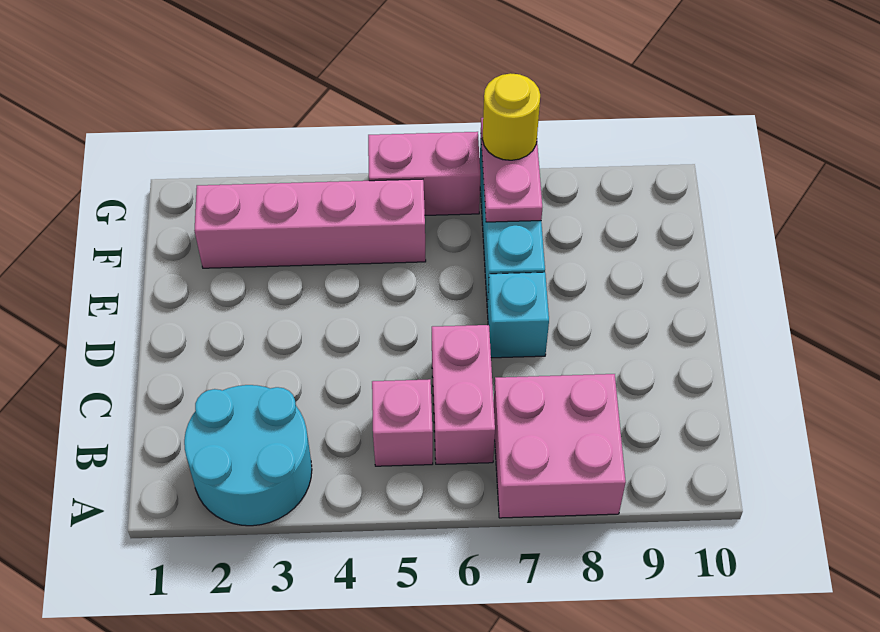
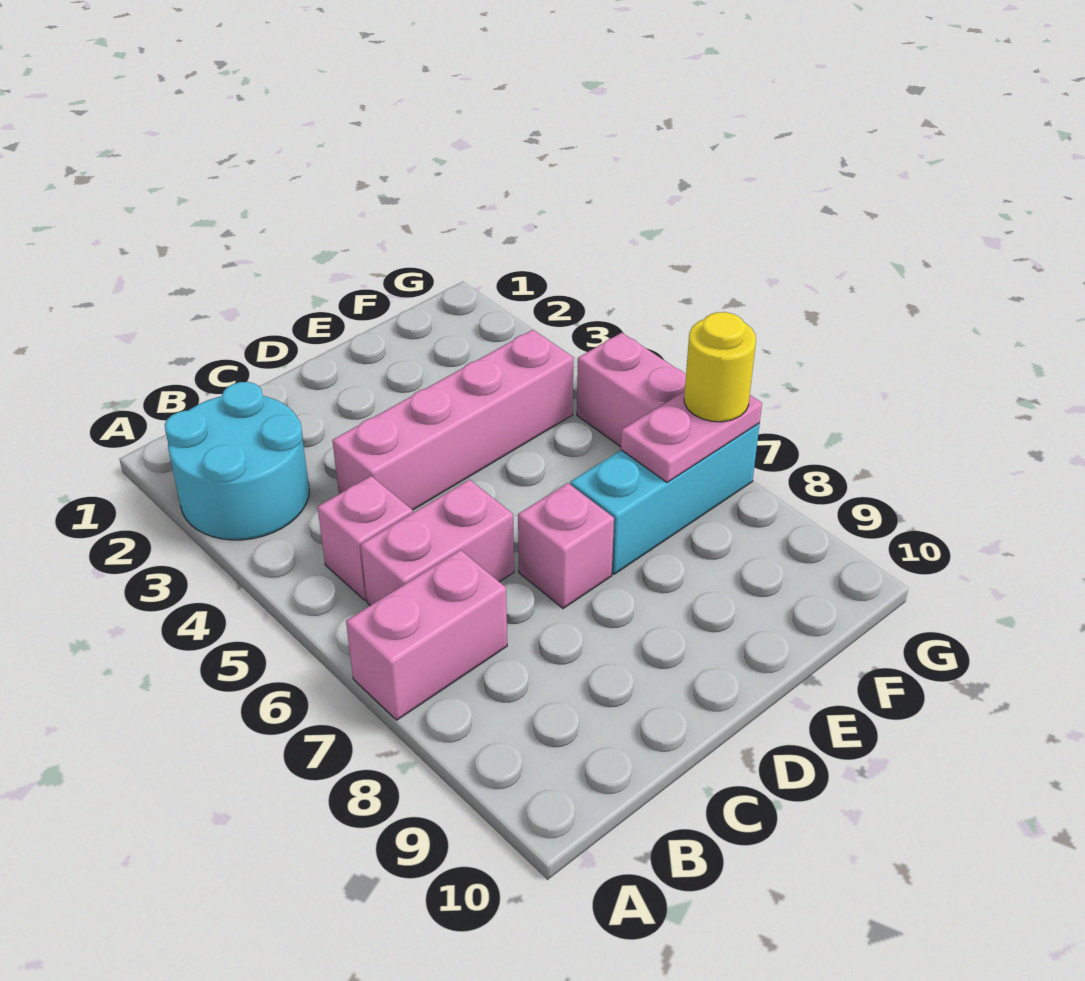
pink 2x2 brick [494,374,626,518] -> pink 1x2 brick [346,550,507,720]
cyan 1x1 brick [487,272,549,358] -> pink 1x1 brick [518,483,614,608]
pink 1x4 brick [194,179,426,268] -> pink 1x4 brick turned to [332,330,573,510]

